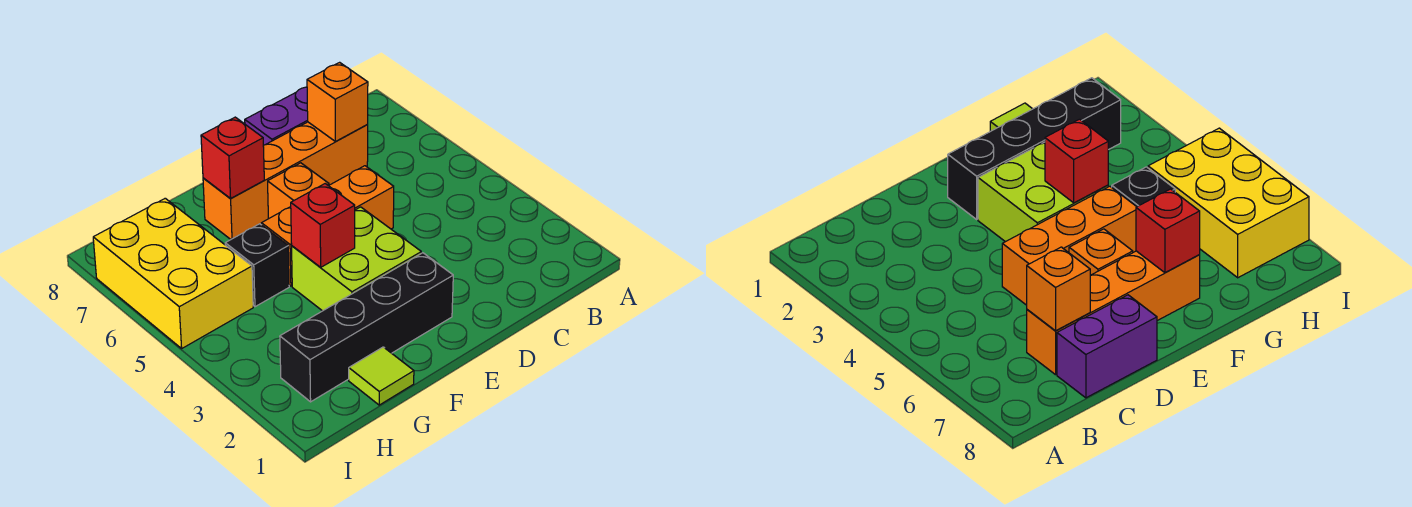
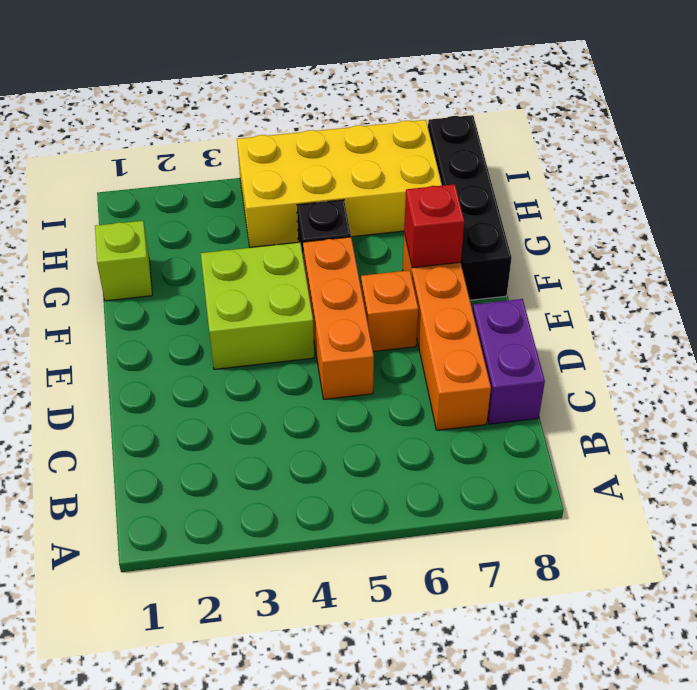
orange 1x1 brick [307,62,368,141] -> none
black 1x4 brick [280,253,453,402] -> black 1x4 brick moved to [428,115,512,300]
red 1x1 brick [291,184,355,267] -> none
lime 1x1 tile [349,347,414,405] -> lime 1x1 brick [95,221,152,301]
yellow 2x3 brick [93,198,253,348] -> yellow 2x4 brick [237,120,442,247]

